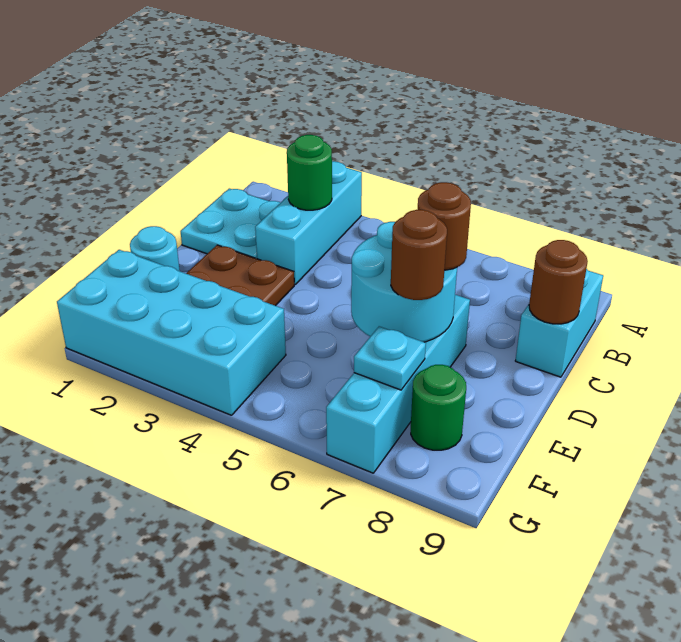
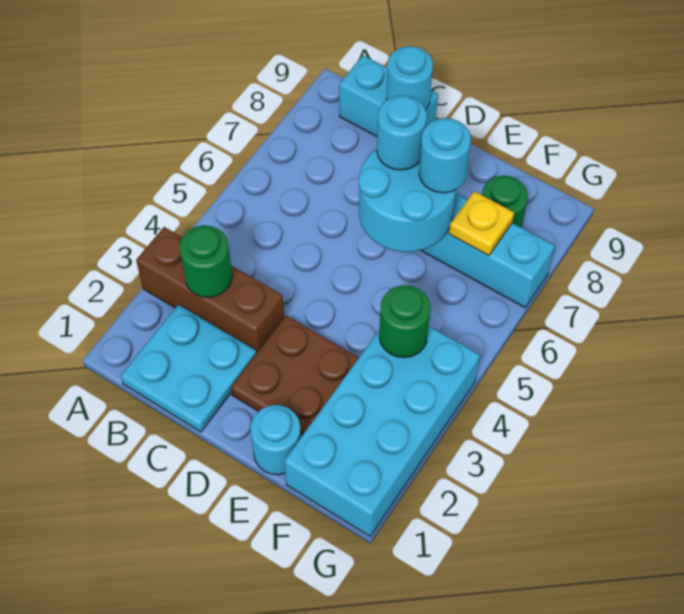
cyan 1x3 brick [255,161,362,285] -> brown 1x3 brick [136,227,284,354]
brown 1x1 round brick [529,240,588,324] -> cyan 1x1 round brick [386,46,433,110]
brown 1x1 round brick [418,182,471,270] -> cyan 1x1 round brick [377,96,427,170]
brown 1x1 round brick [391,210,447,300] -> cyan 1x1 round brick [419,118,471,193]
none -> green 1x1 round brick [379,285,431,358]
cyan 1x1 plate [354,326,426,390] -> yellow 1x1 plate [449,191,514,256]

